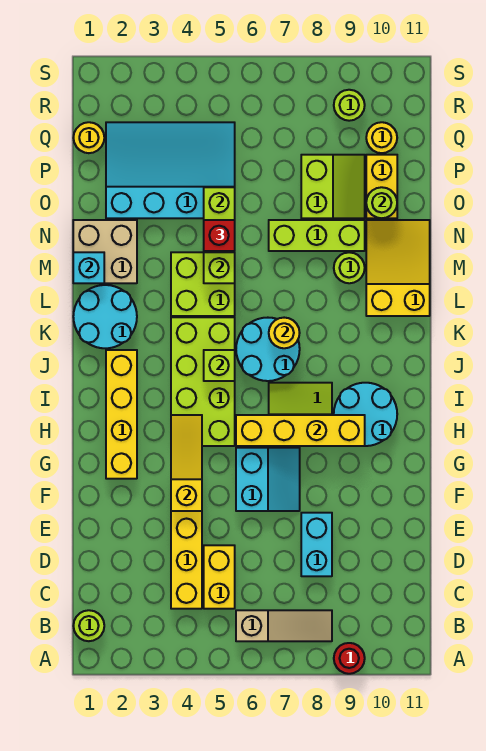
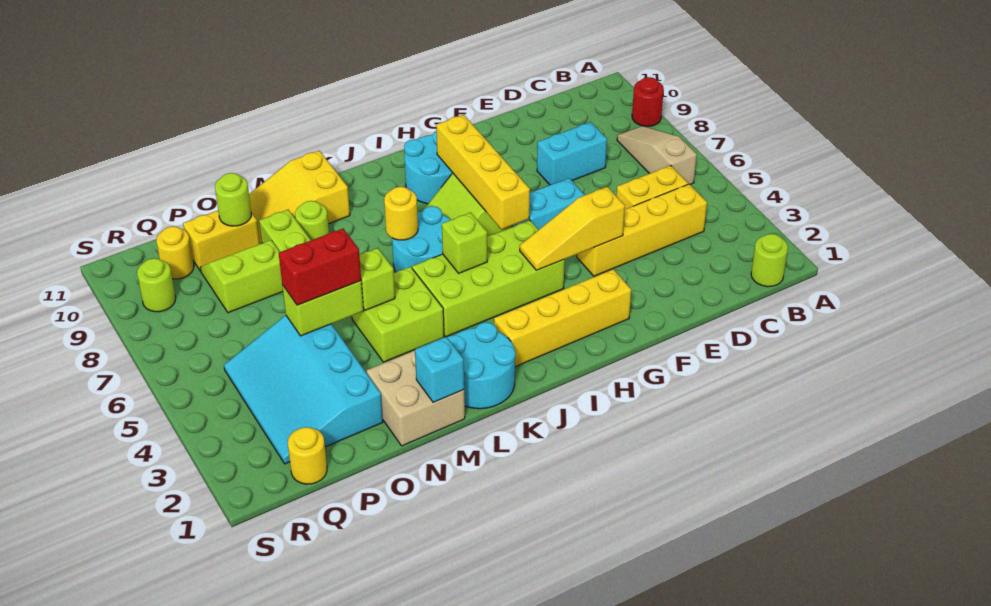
red 1x1 brick [204,220,235,251] -> red 1x2 brick [279,229,361,305]

